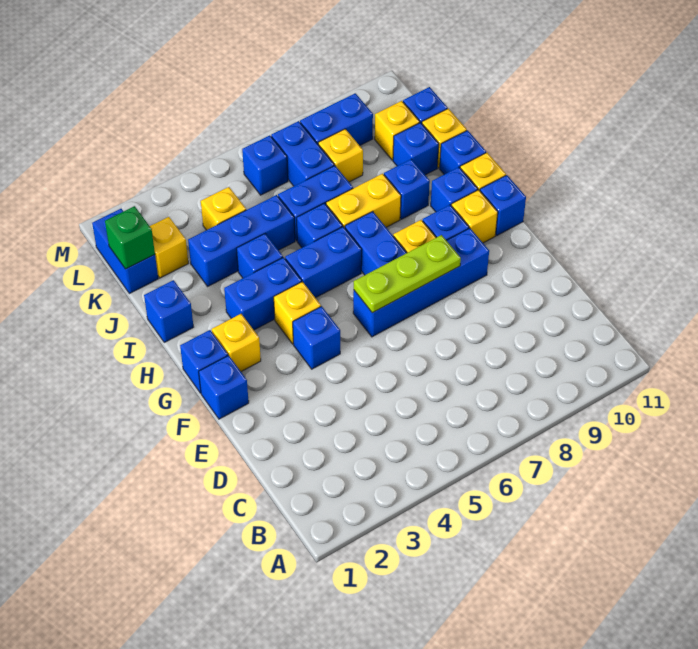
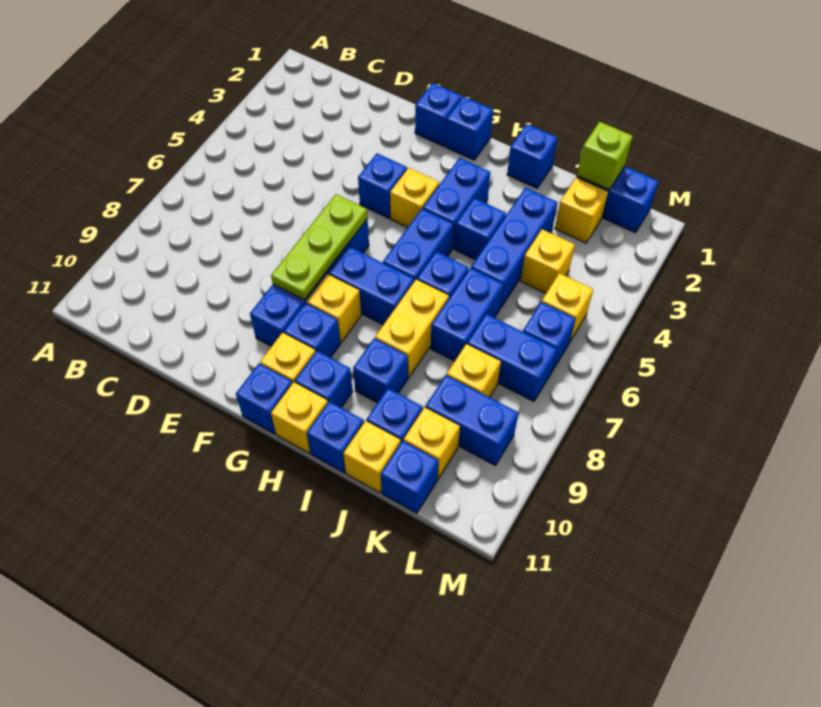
yellow 1x1 brick [212,314,261,372] -> yellow 1x1 brick moved to [542,273,593,341]
green 1x1 brick [105,206,155,269] -> lime 1x1 brick [577,122,633,190]
blue 1x2 brick [300,93,373,146] -> blue 1x2 brick turned to [425,375,519,466]

